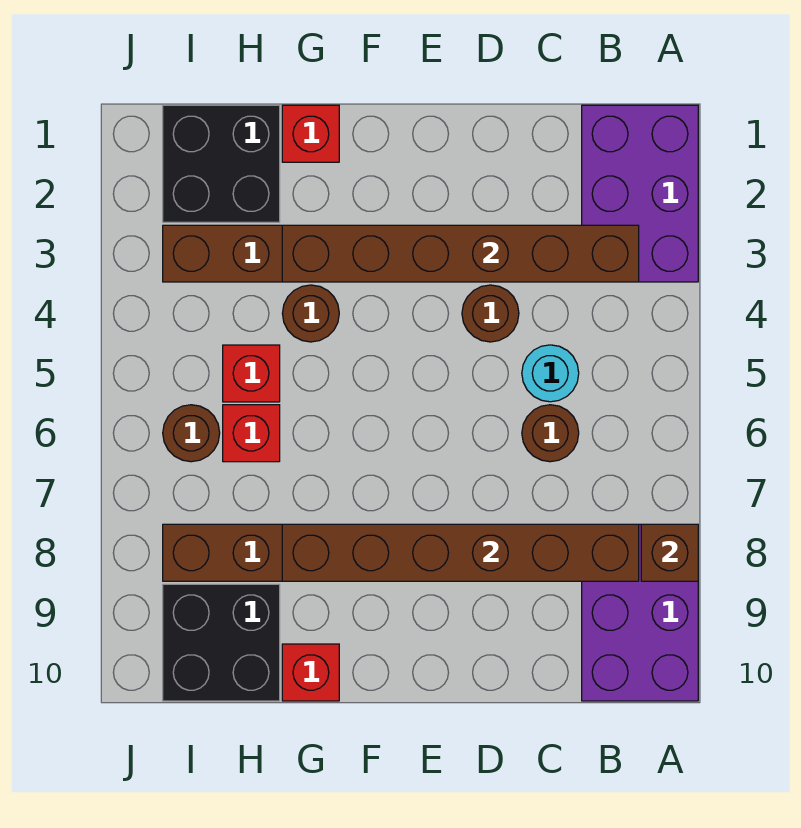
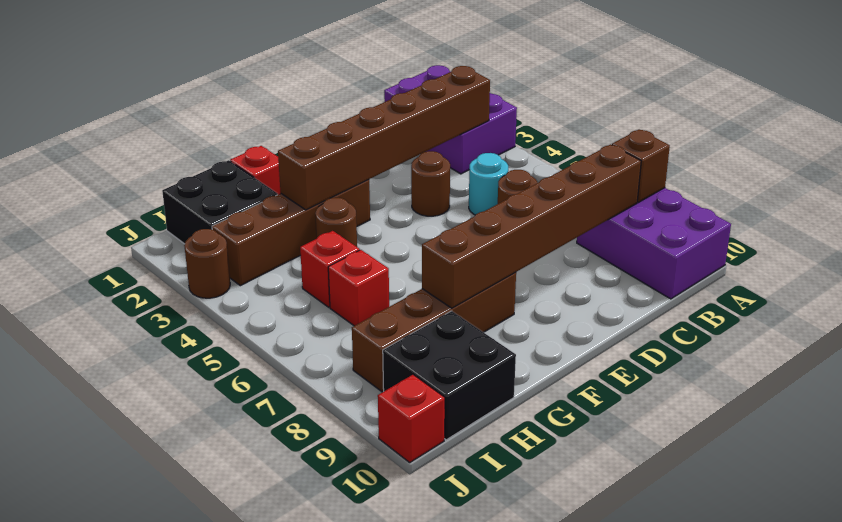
red 1x1 brick [282,644,339,701] -> red 1x1 brick moved to [378,375,445,462]
brown 1x1 round brick [163,405,220,462] -> brown 1x1 round brick moved to [184,229,230,298]

